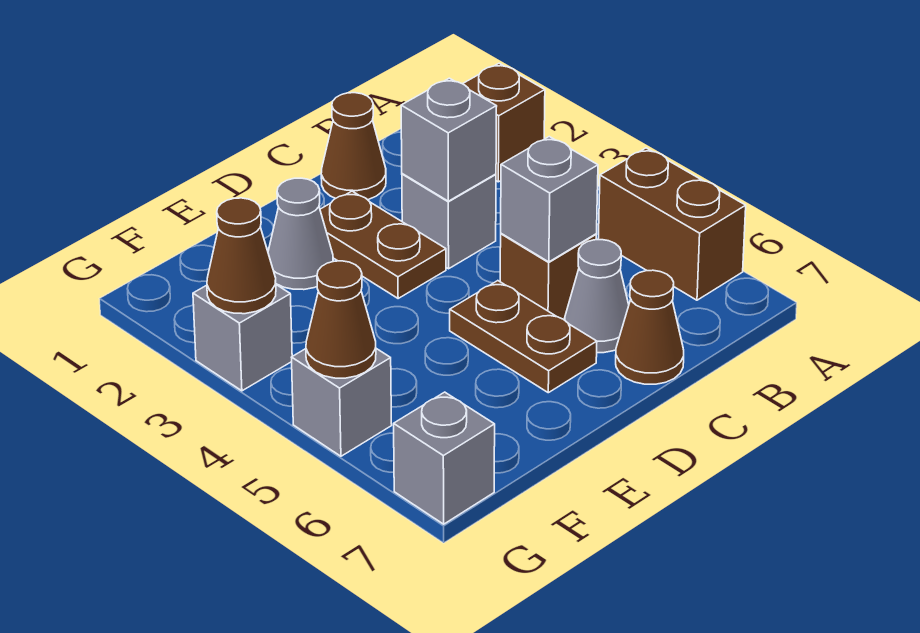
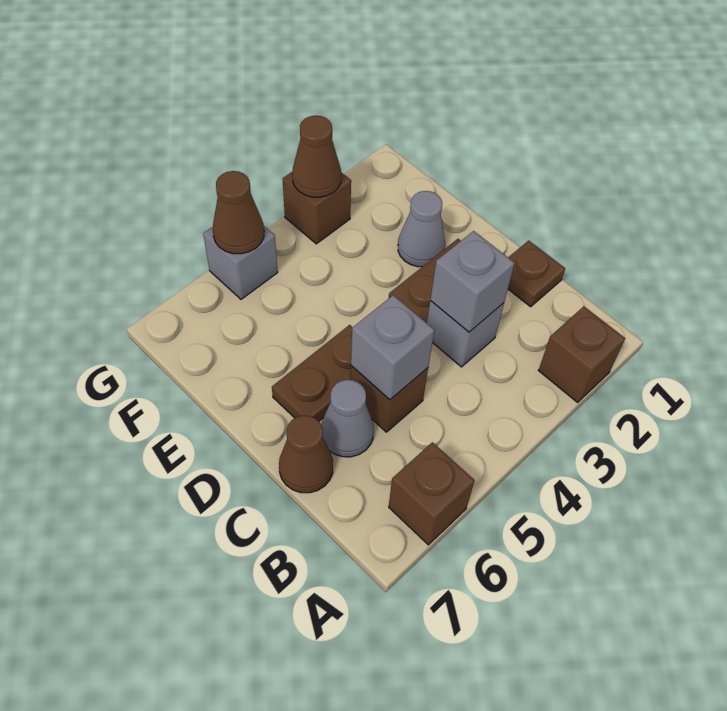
brown 1x2 brick [598,148,746,300] -> brown 1x1 brick [389,442,474,545]
brown 1x1 cone [321,93,386,200] -> brown 1x1 plate [508,241,565,307]
grey 1x1 brick [193,285,292,391] -> brown 1x1 brick [283,172,351,244]
grey 1x1 brick [394,392,495,524] -> none

